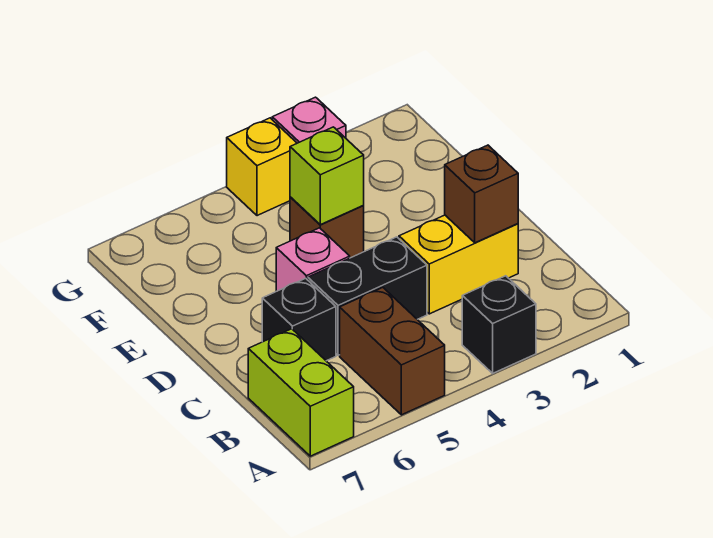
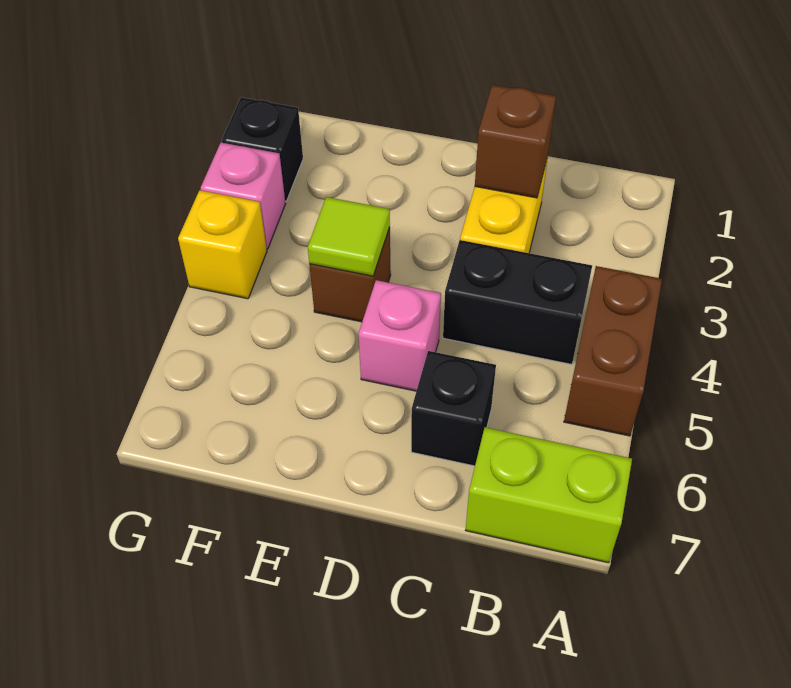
black 1x1 brick [462,276,536,373] -> black 1x1 brick moved to [222,97,303,201]
brown 1x2 brick [340,288,445,415] -> brown 1x2 brick turned to [564,266,662,436]
black 1x2 brick [308,237,427,355] -> black 1x2 brick turned to [443,240,592,364]
lime 1x1 brick [290,127,364,225] -> lime 1x1 tile [308,197,390,276]

